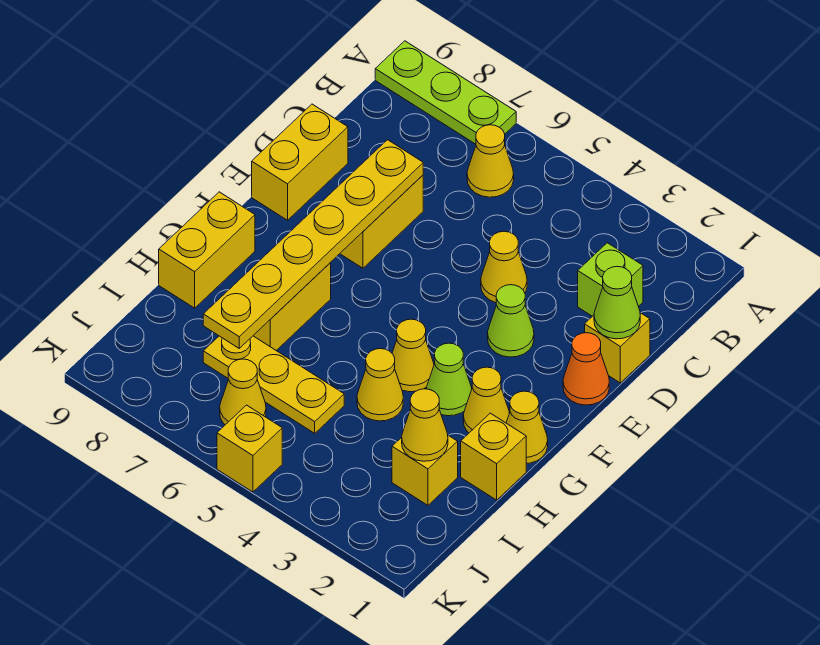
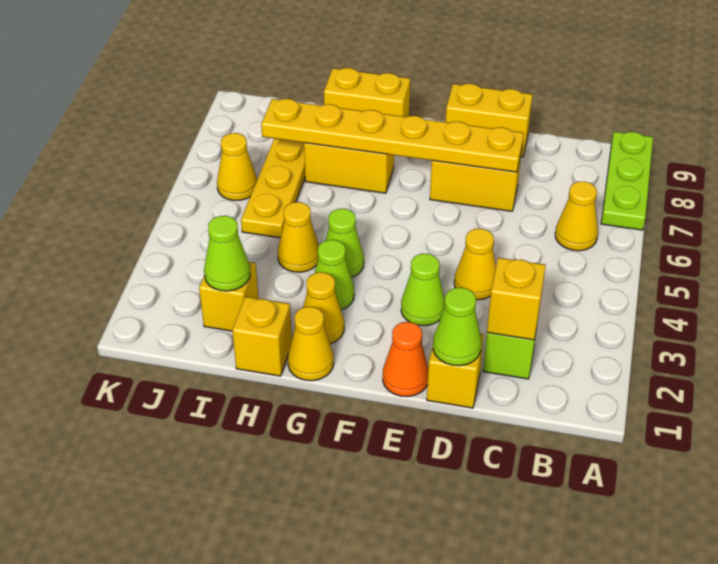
yellow 1x1 cone [392,319,434,392] -> lime 1x1 cone [325,209,364,278]
yellow 1x1 cone [402,389,448,461] -> lime 1x1 cone [204,216,250,291]
yellow 1x1 brick [217,405,282,492] -> yellow 1x1 brick moved to [487,258,546,340]

